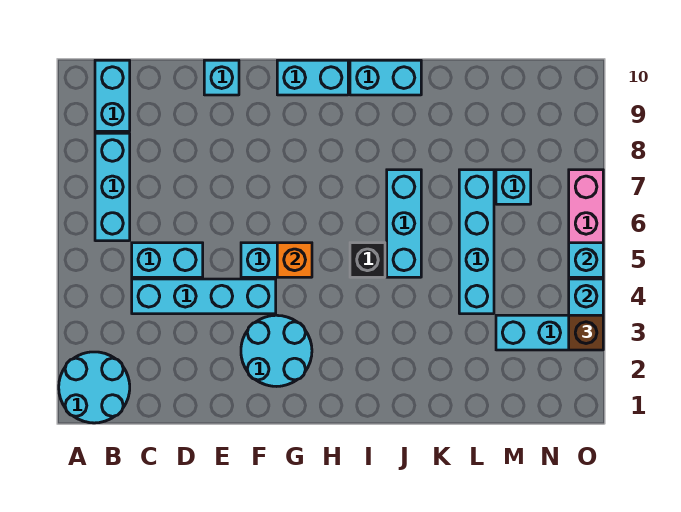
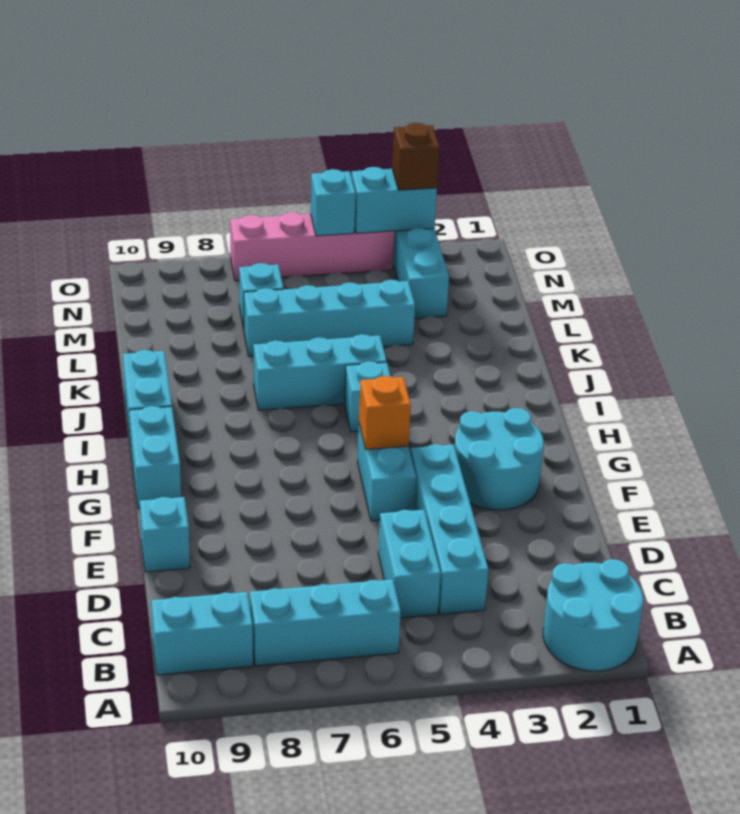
black 1x1 brick [350,243,385,277] -> cyan 1x1 brick [345,362,391,432]

